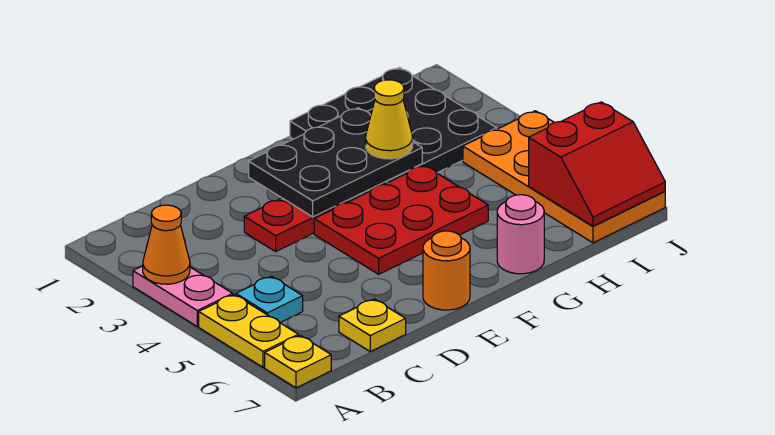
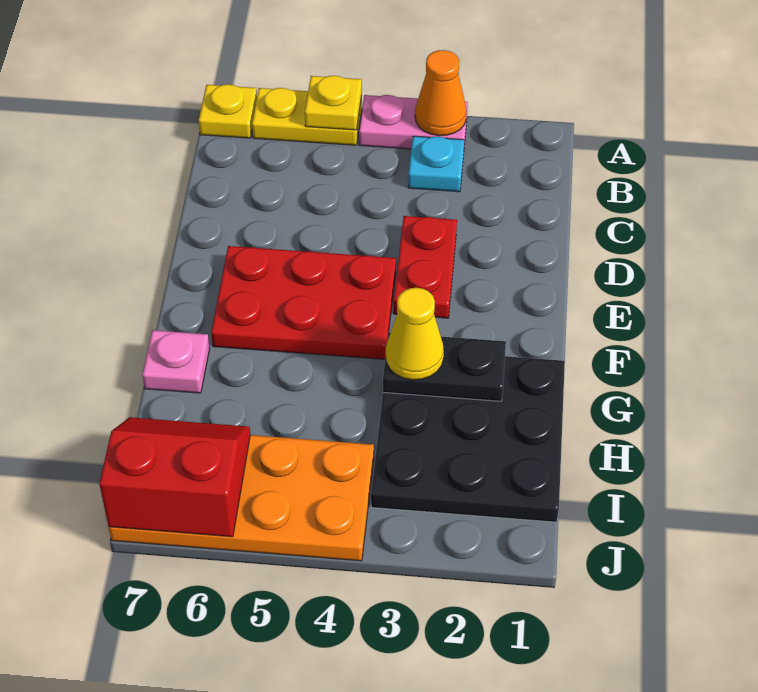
cyan 1x1 plate [236,276,303,323] -> cyan 1x1 plate moved to [408,136,464,192]
yellow 1x1 plate [339,299,406,351] -> yellow 1x1 plate moved to [305,76,362,130]
black 2x3 plate [249,108,422,217] -> black 1x2 plate [383,333,506,401]
red 2x3 plate [314,165,488,274] -> red 2x3 plate turned to [211,246,396,359]
orange 1x1 round brick [423,231,470,310] -> none
pink 1x1 round brick [497,195,544,274] -> pink 1x1 plate [142,330,210,393]
red 2x2 slope [529,102,665,226] -> red 2x2 slope turned to [99,417,250,537]

